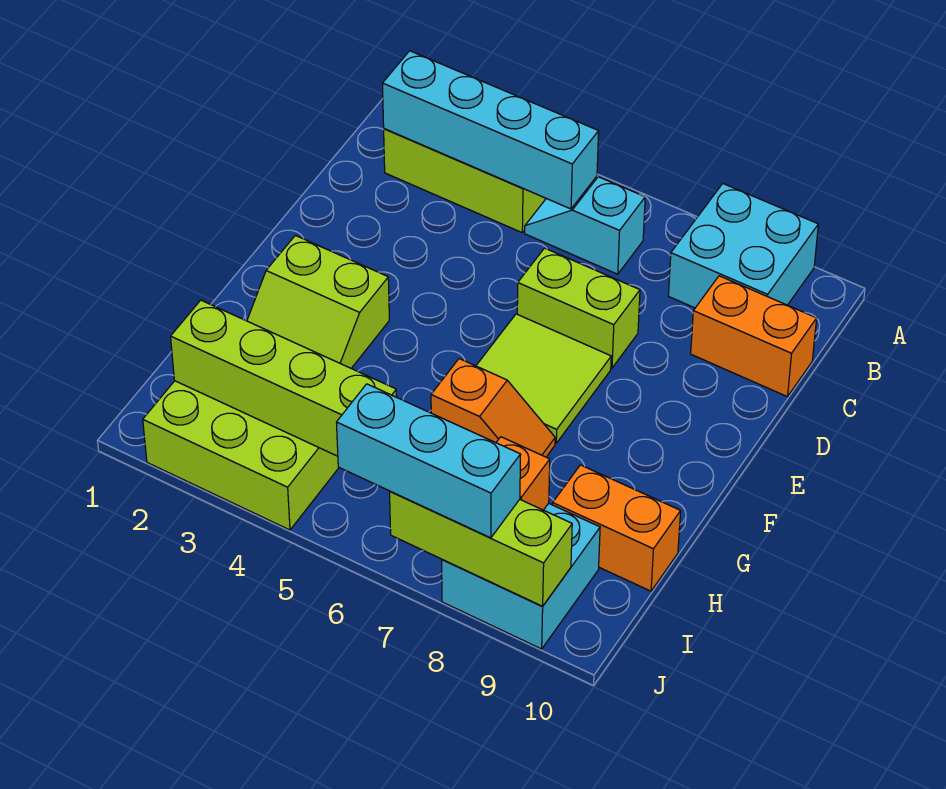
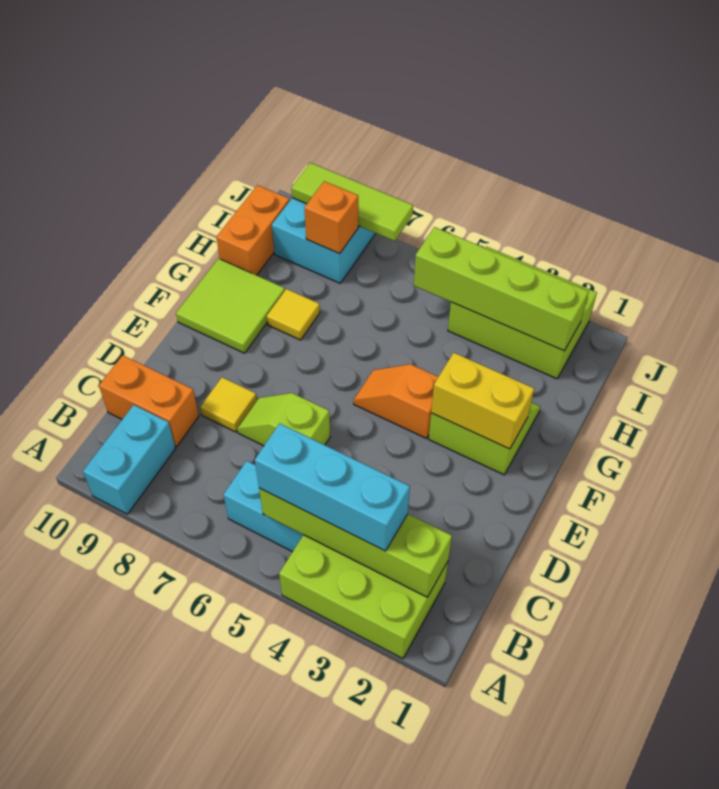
cyan 2x2 brick [668,184,818,308] -> cyan 1x2 brick [83,405,176,514]
cyan 1x4 brick [383,51,599,209] -> lime 1x4 brick [259,488,452,597]
lime 1x2 brick [517,248,640,368] -> lime 1x2 slope [237,393,330,446]
none -> yellow 1x1 tile [200,377,257,432]
lime 2x2 tile [476,314,611,443] -> lime 2x2 tile moved to [176,259,285,353]
none -> yellow 1x2 brick [431,353,534,449]
orange 1x2 slope [431,359,555,457] -> orange 1x2 slope moved to [354,364,438,439]
none -> yellow 1x1 tile [267,289,320,340]
orange 1x2 brick [553,465,681,591] -> orange 1x2 brick turned to [216,185,290,275]
cyan 1x3 brick [336,384,521,538] -> cyan 1x3 brick moved to [255,423,410,551]
lime 1x3 brick [390,492,572,606] -> lime 1x3 tile [291,163,413,241]

